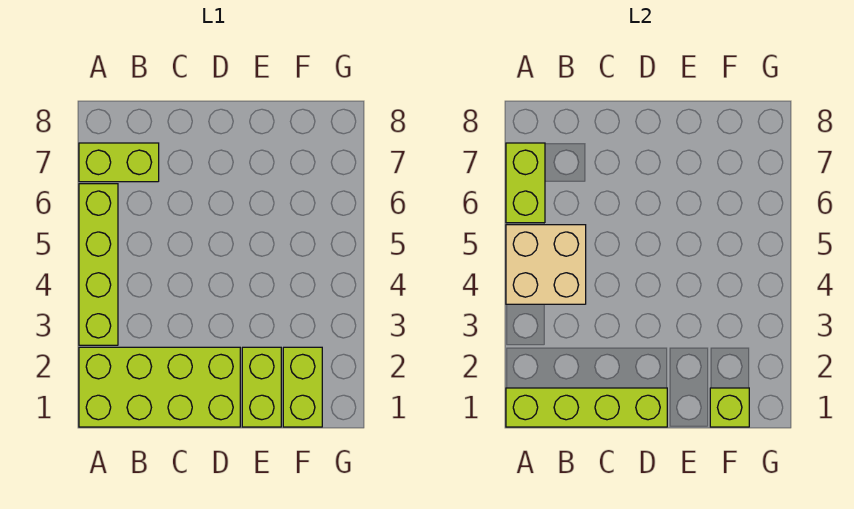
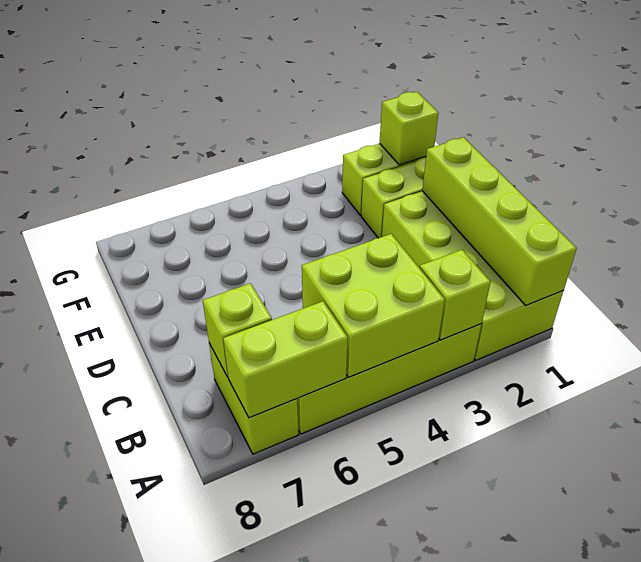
none -> lime 1x1 brick [420,250,490,340]
tan 2x2 brick [506,225,586,304] -> lime 2x2 brick [302,234,445,377]
none -> lime 1x1 brick [203,283,272,377]

